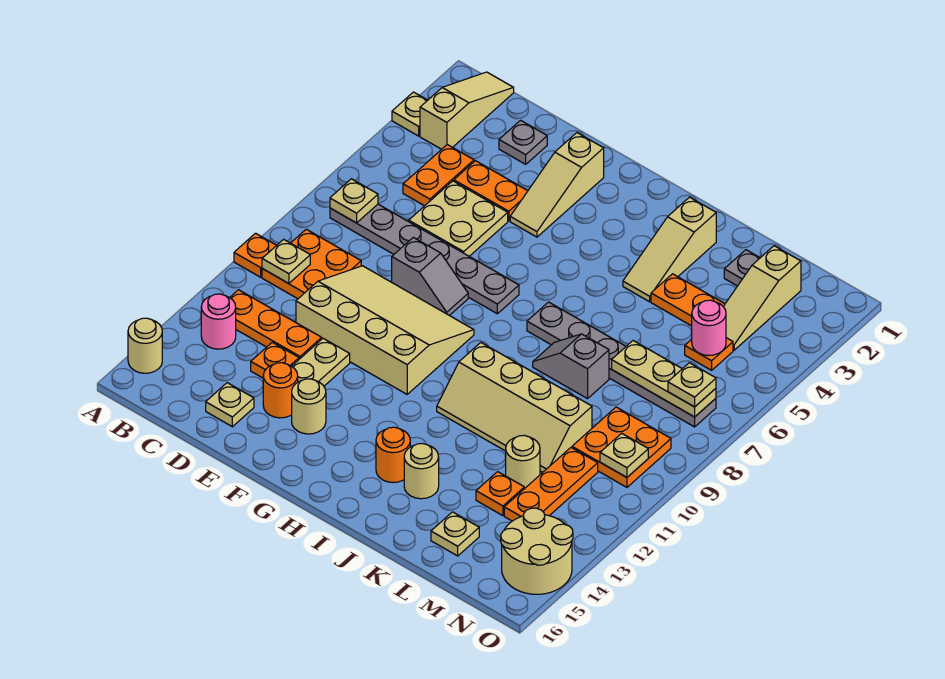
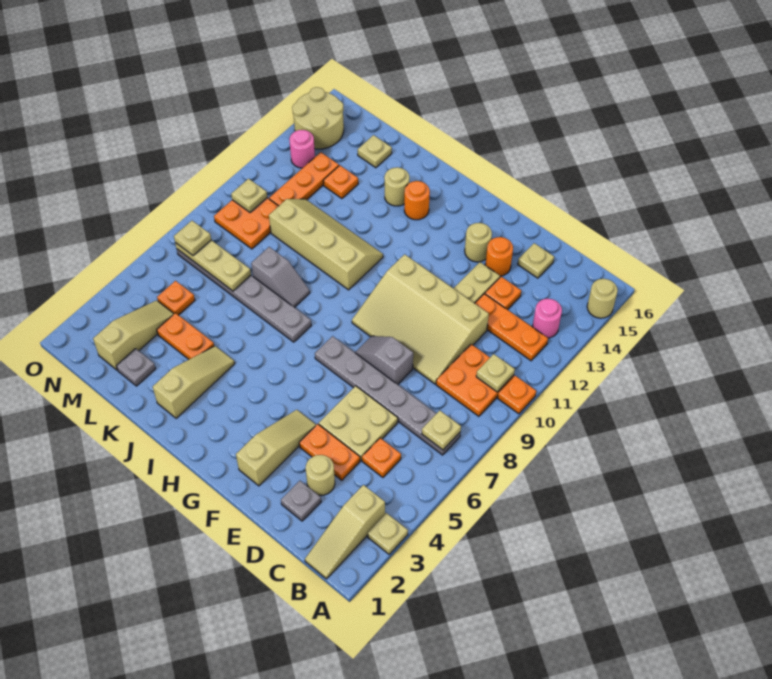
orange 1x2 plate [403,145,474,206] -> orange 1x1 plate [362,438,401,477]
tan 1x1 round brick [506,435,540,489] -> tan 1x1 round brick moved to [306,455,335,496]
pink 1x1 round brick [691,300,726,356] -> pink 1x1 round brick moved to [289,130,315,168]

